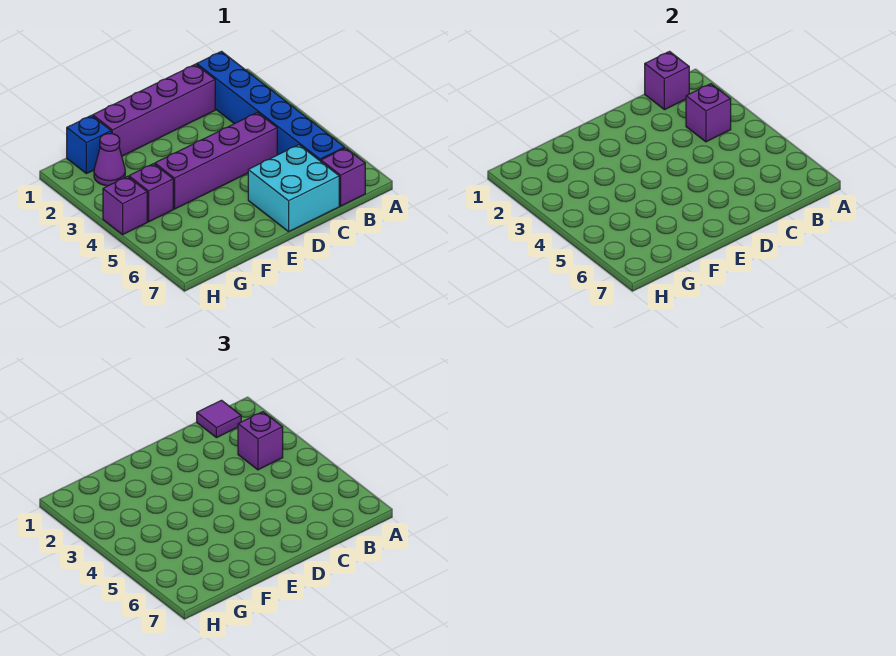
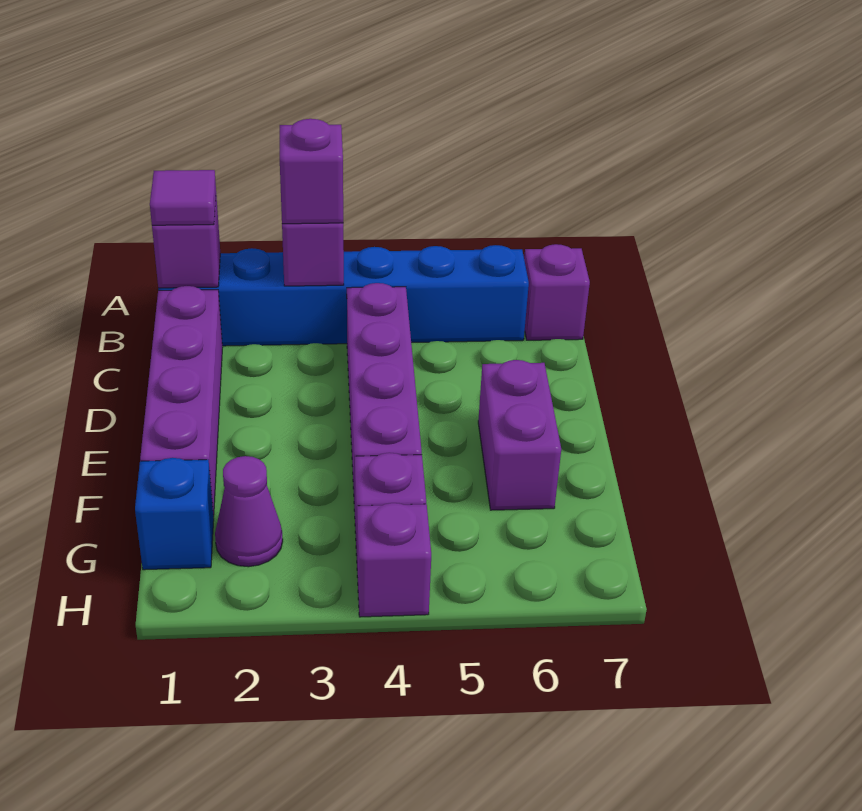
cyan 2x2 brick [248,145,339,232] -> none
none -> purple 1x2 brick [478,360,561,510]

